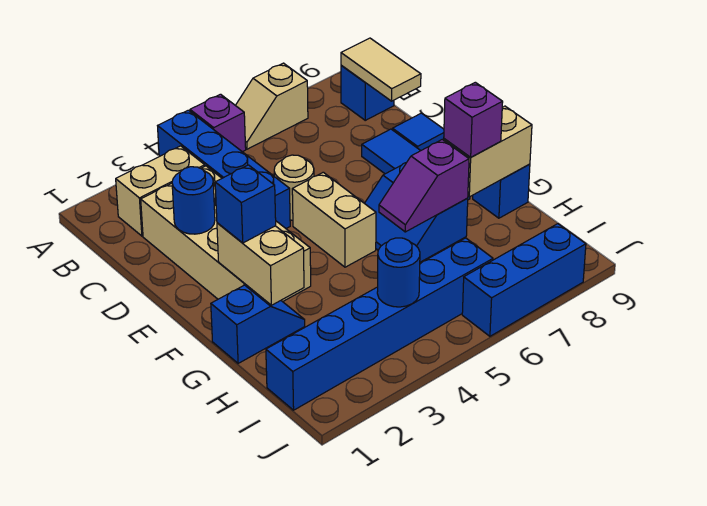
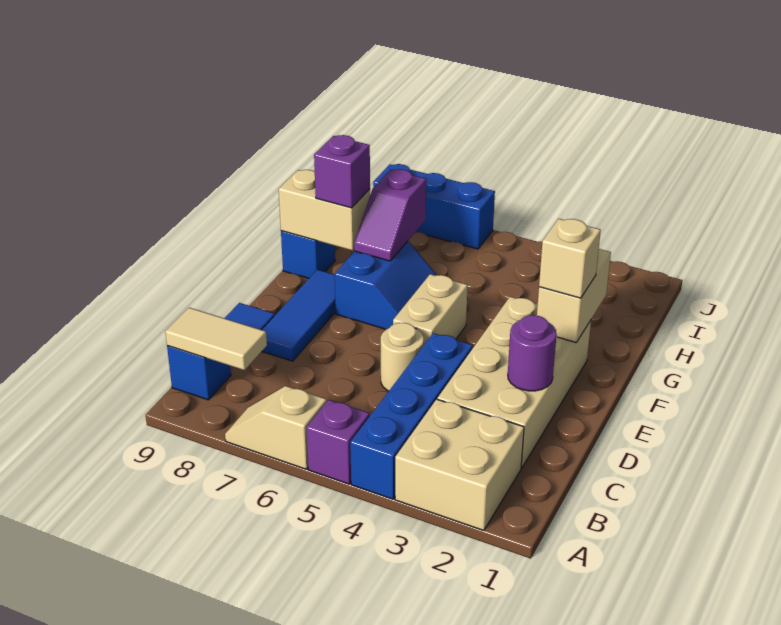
tan 1x2 slope [235,63,308,149] -> tan 1x2 slope turned to [225,386,327,469]
tan 1x2 brick [116,146,205,236] -> tan 2x2 brick [395,399,524,531]
tan 1x2 tile [341,38,421,101] -> tan 1x2 tile turned to [165,308,267,370]
blue 1x1 round brick [172,167,215,234] -> purple 1x1 round brick [508,315,557,391]
blue 1x1 brick [215,165,276,243] -> tan 1x1 brick [539,219,601,298]
blue 1x2 slope [211,285,305,363] -> none
purple 1x2 slope [379,140,469,232] -> purple 1x2 slope turned to [354,169,426,261]
blue 1x6 brick [266,238,493,410] -> none
blue 1x1 round brick [377,238,420,307] -> none

